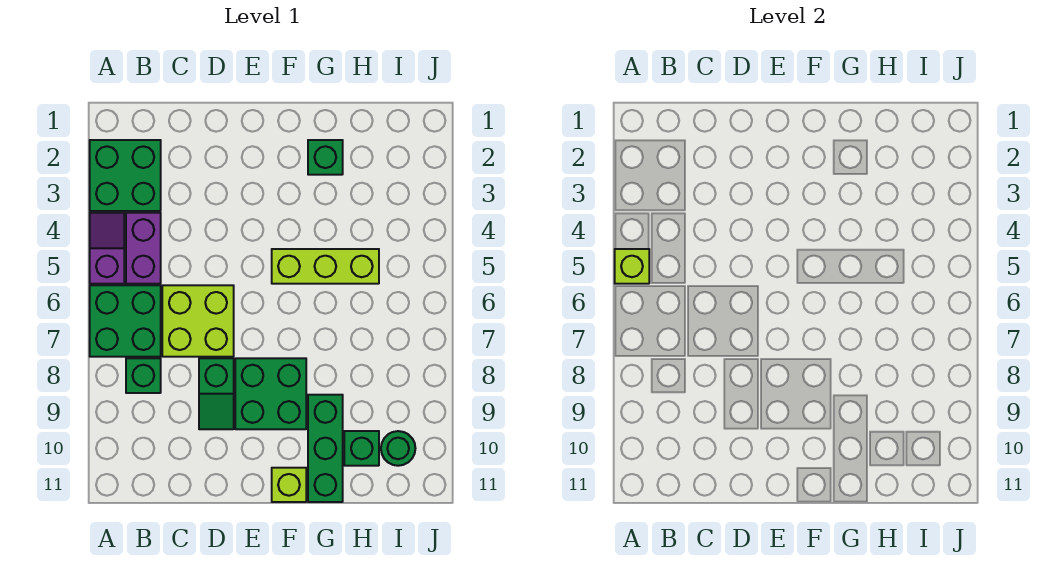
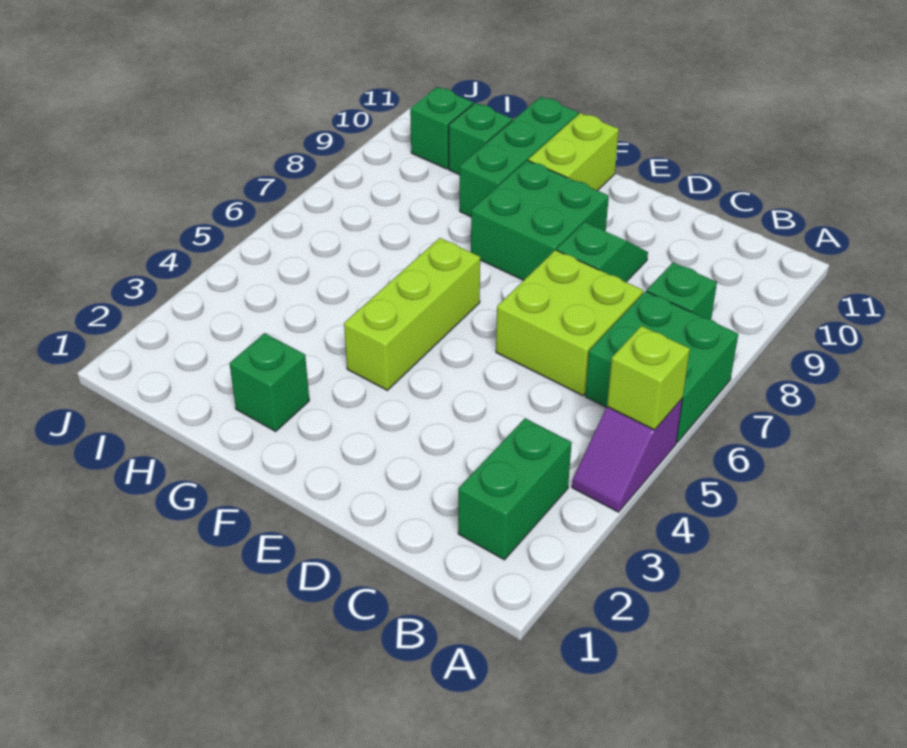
green 2x2 brick [90,140,161,211] -> green 1x2 brick [458,418,572,560]
purple 1x2 brick [126,213,161,284] -> none
lime 1x3 brick [272,249,379,284] -> lime 1x3 brick turned to [344,238,480,390]
lime 1x1 brick [272,468,306,502] -> lime 1x2 brick [528,113,619,191]
green 1x1 round brick [381,431,415,466] -> green 1x1 brick [410,87,473,169]

